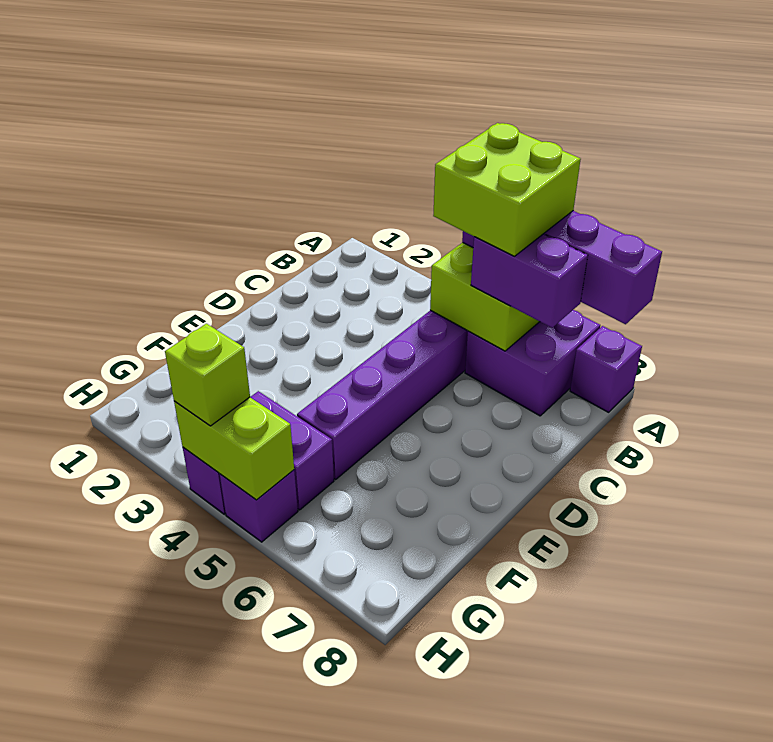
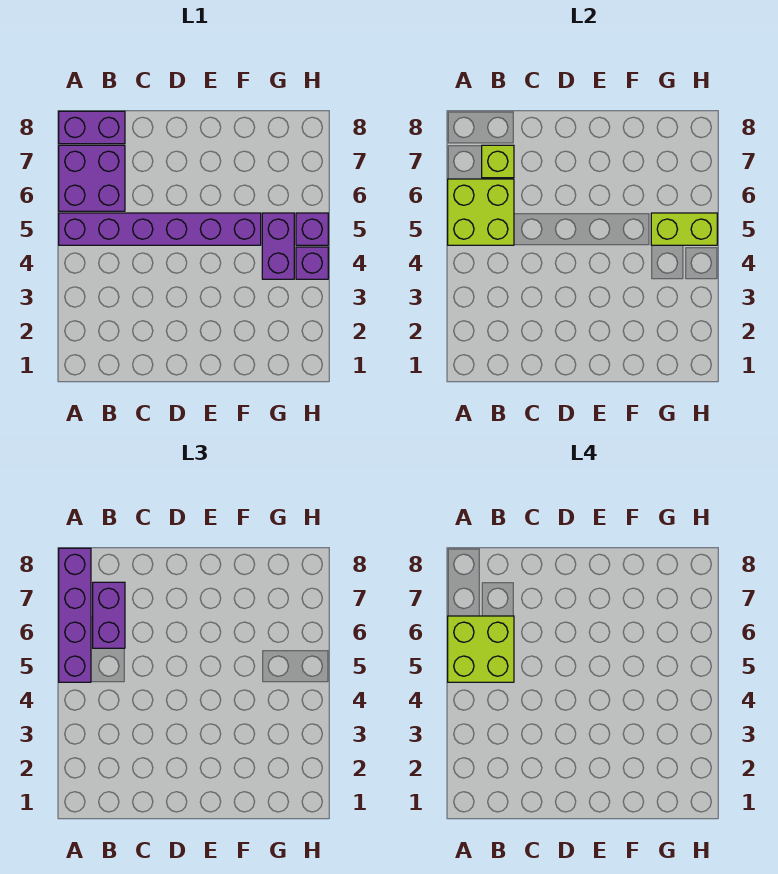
purple 1x1 brick [570,326,642,412] -> purple 1x2 brick [59,111,125,144]
lime 1x2 brick [174,397,294,500] -> lime 1x2 brick turned to [651,213,717,245]
lime 1x1 brick [165,324,250,426] -> lime 1x1 brick moved to [482,145,514,178]

